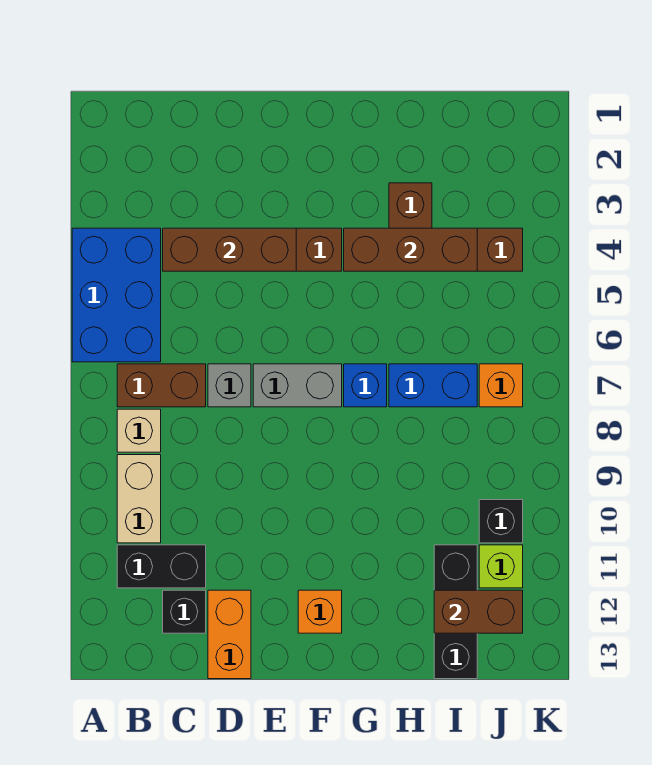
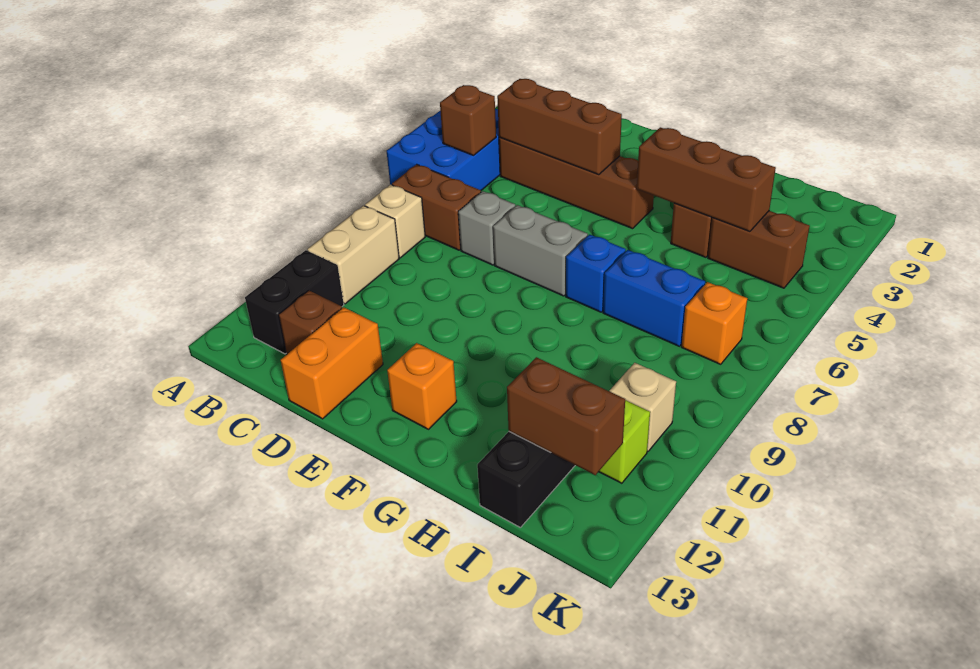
none -> brown 1x1 brick [440,85,496,155]
black 1x2 brick [117,545,206,588] -> black 1x2 brick turned to [245,250,344,354]
black 1x1 brick [163,590,206,633] -> brown 1x1 brick [279,290,342,354]
black 1x1 brick [479,500,523,543] -> tan 1x1 brick [609,363,676,451]

